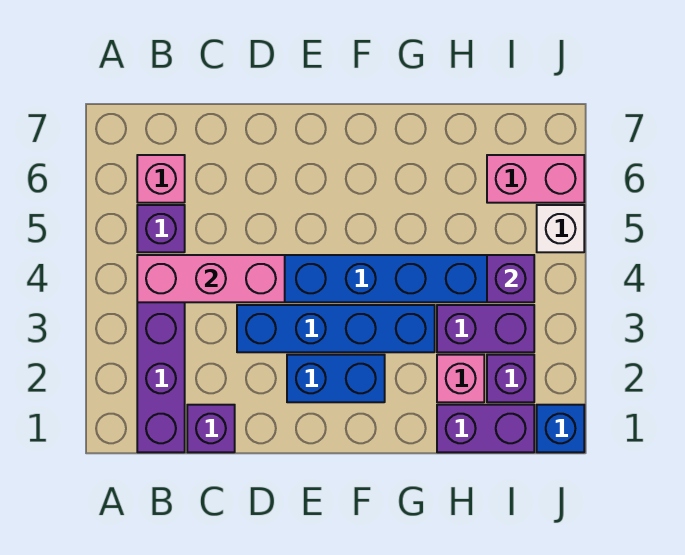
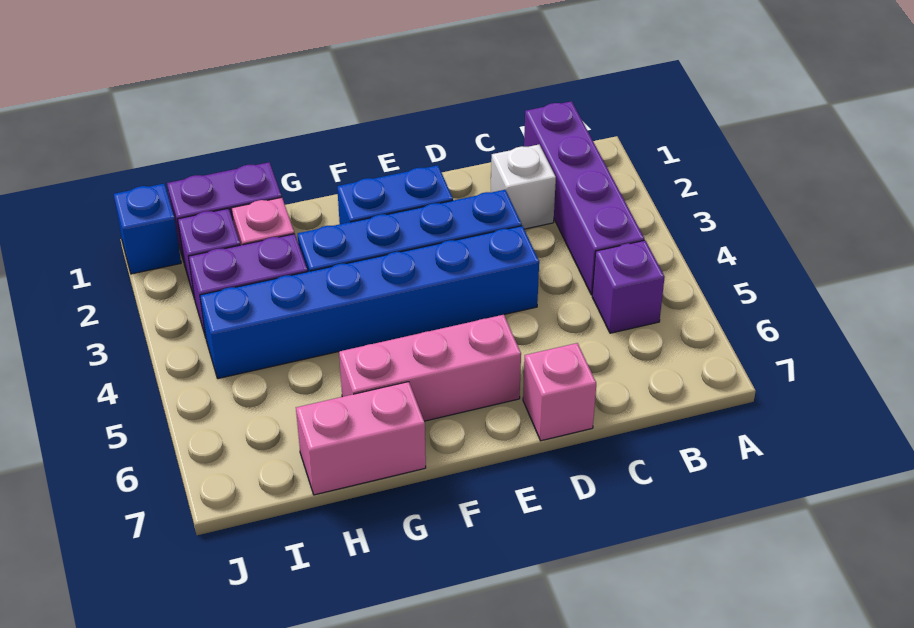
pink 1x3 brick [137,255,285,302] -> pink 1x3 brick moved to [339,315,521,421]
pink 1x1 brick [137,155,185,203] -> pink 1x1 brick moved to [523,343,596,441]
purple 1x1 brick [187,405,235,452] -> none
purple 1x1 brick [487,255,534,302] -> none
pink 1x2 brick [487,155,584,203] -> pink 1x2 brick moved to [296,382,426,495]
white 1x1 brick [537,205,584,252] -> white 1x1 brick moved to [491,145,556,229]

